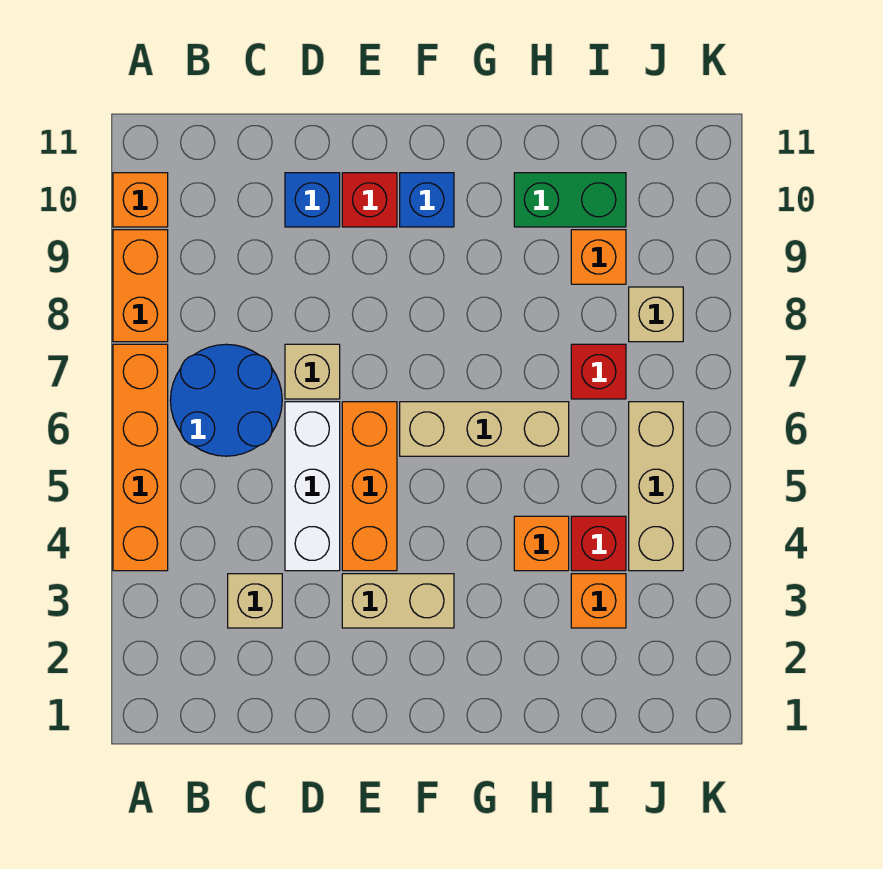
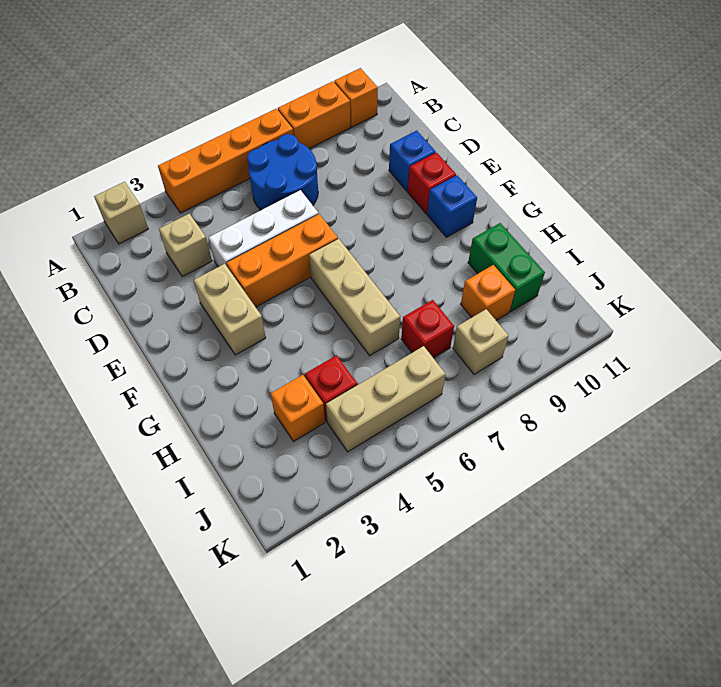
tan 1x1 brick [285,344,340,399] -> tan 1x1 brick moved to [94,182,148,244]
orange 1x1 brick [514,516,569,571] -> none

